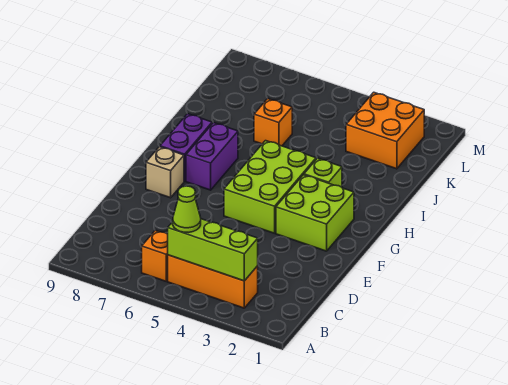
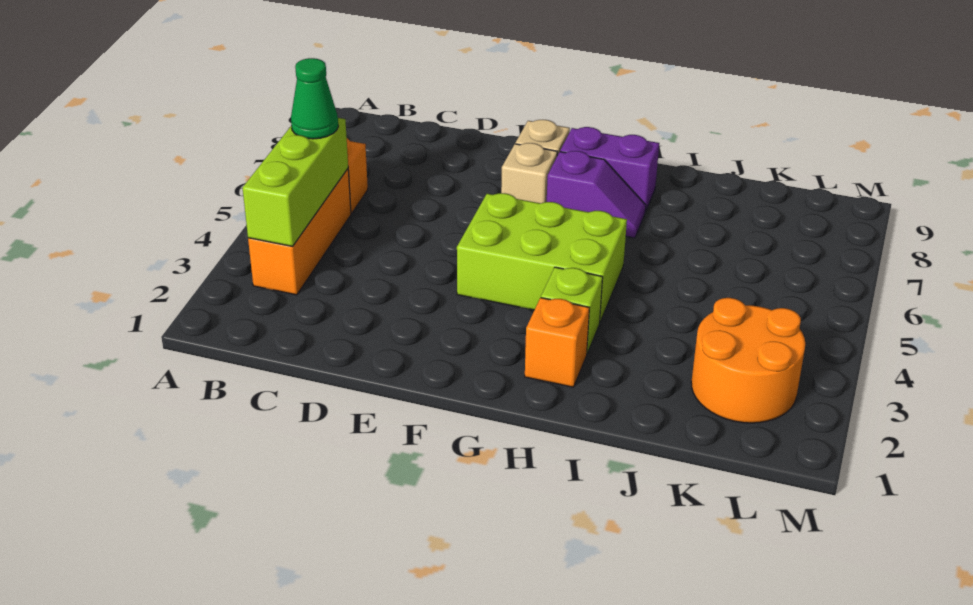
lime 1x1 cone [173,186,201,232] -> green 1x1 cone [291,58,338,139]
lime 2x2 brick [276,175,354,251] -> none
none -> tan 1x1 brick [501,143,557,203]
purple 1x2 brick [186,123,238,190] -> purple 1x2 slope [547,151,646,238]
orange 1x1 brick [254,98,292,146] -> orange 1x1 brick moved to [525,298,589,387]
orange 2x2 brick [346,92,424,169] -> orange 2x2 round brick [691,298,805,423]

